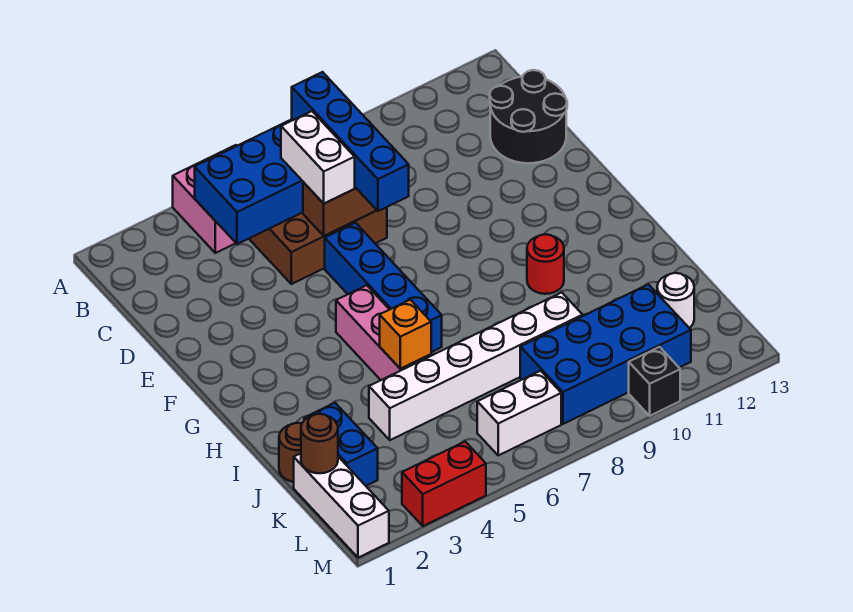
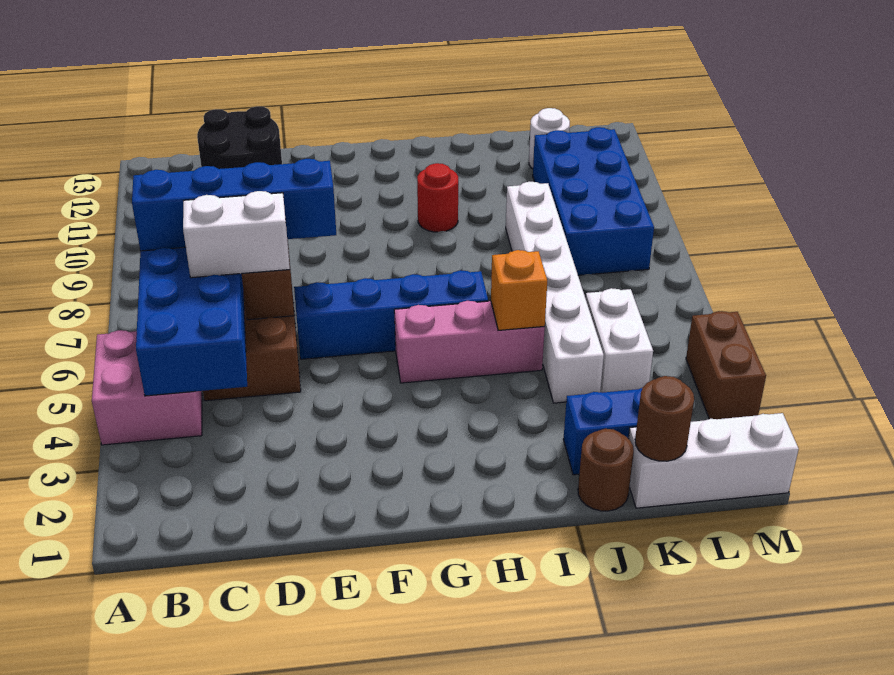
white 1x2 brick [477,371,561,455] -> white 1x2 brick moved to [586,288,653,393]
red 1x2 brick [402,442,486,526] -> brown 1x2 brick [686,311,766,419]
black 1x1 brick [629,347,680,416] -> none

